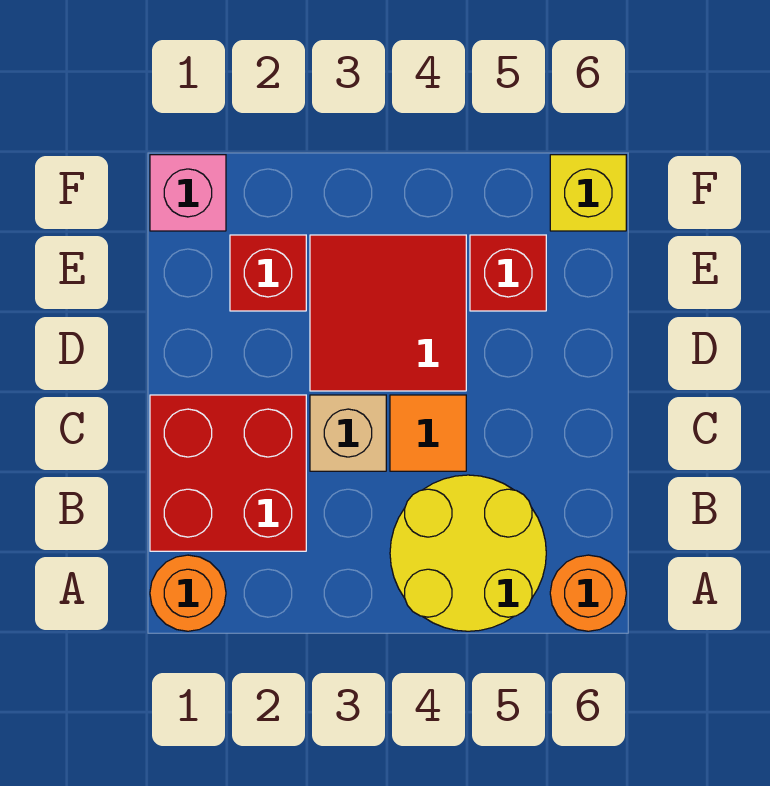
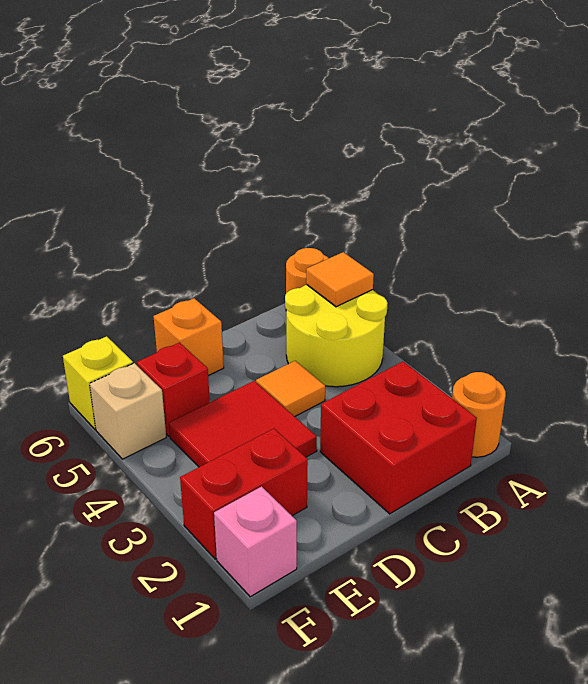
none -> orange 1x1 tile [306,252,374,307]
tan 1x1 brick [310,395,386,471] -> tan 1x1 brick moved to [90,363,166,459]
none -> orange 1x1 brick [154,298,224,376]
red 1x1 brick [230,235,306,311] -> red 1x2 brick [180,429,308,559]

